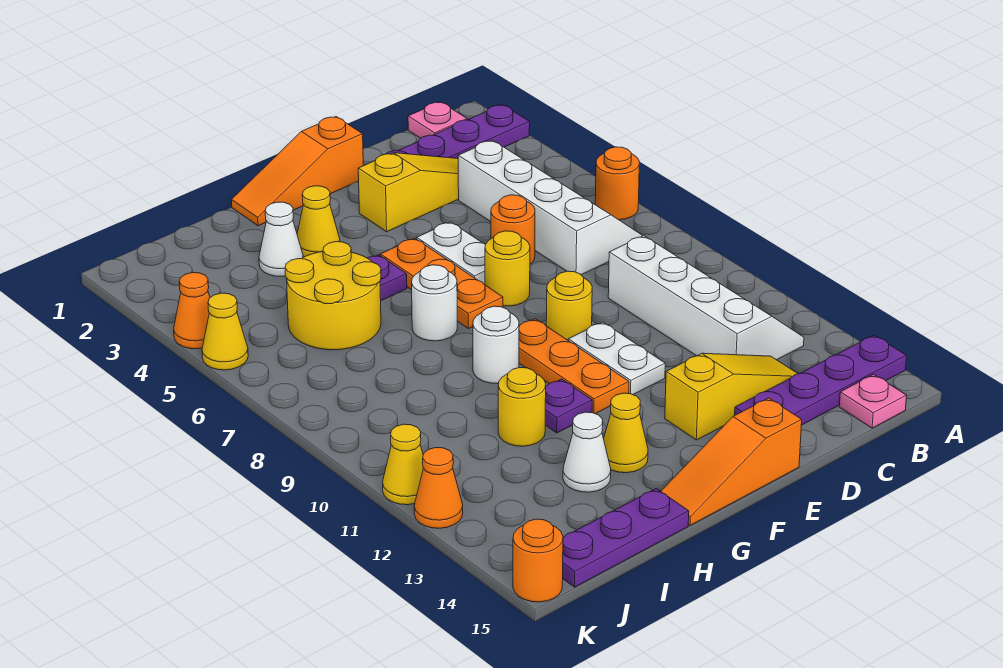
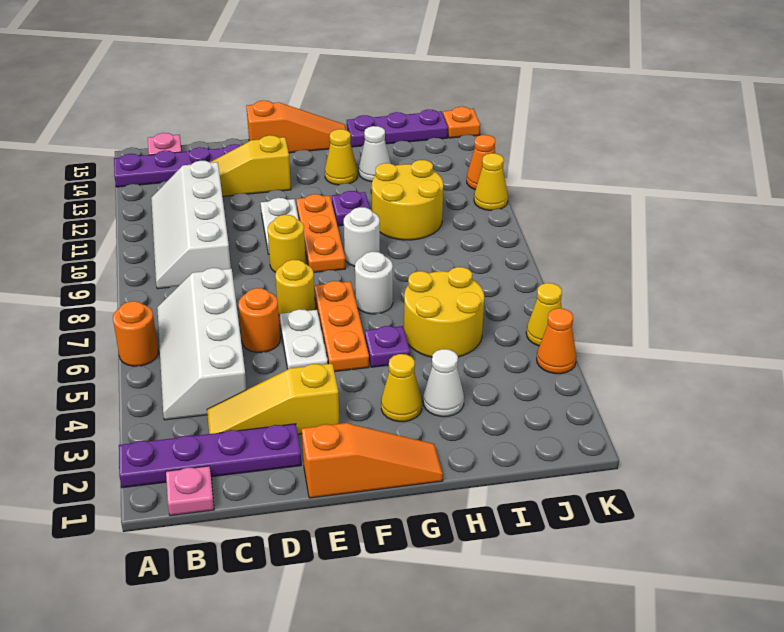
yellow 1x1 round brick [498,368,546,446] -> yellow 2x2 round brick [372,160,443,240]
orange 1x1 round brick [513,519,563,602] -> orange 1x1 plate [443,107,480,138]

